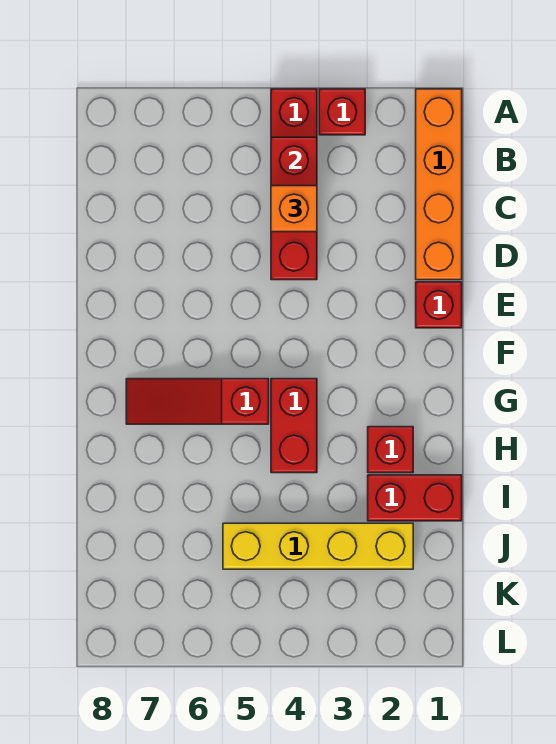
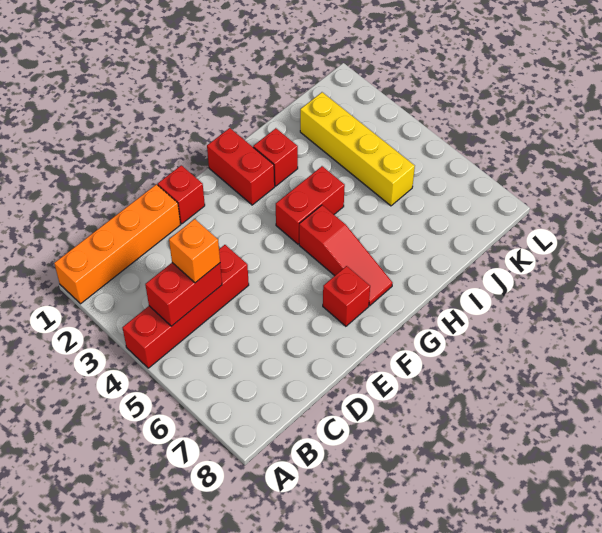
red 1x1 brick [319,89,365,135] -> red 1x1 brick moved to [323,266,370,326]
red 1x2 brick [368,475,462,521] -> red 1x2 brick moved to [207,128,275,205]

